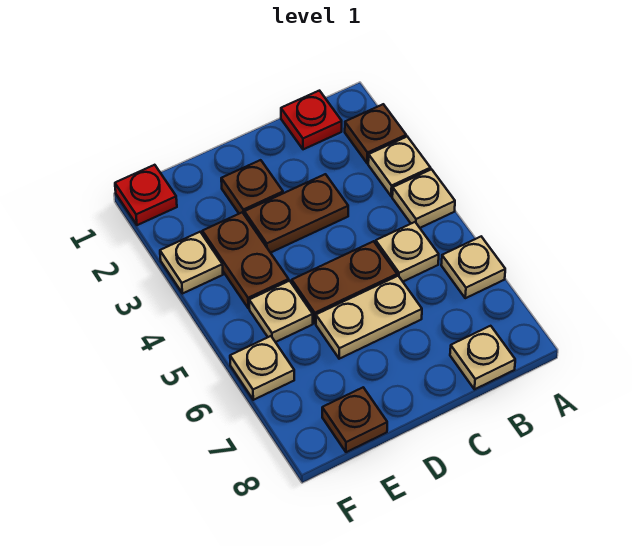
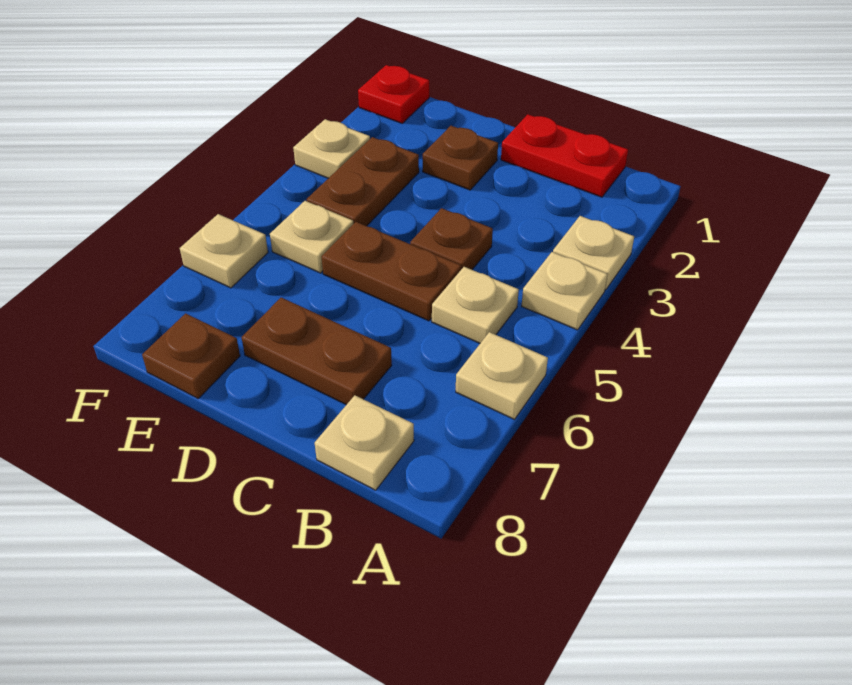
brown 1x1 plate [345,104,406,163] -> brown 1x1 plate moved to [410,208,493,270]
red 1x1 plate [281,91,342,149] -> red 1x2 plate [501,114,628,197]
brown 1x2 plate [244,174,348,253] -> brown 1x2 plate moved to [242,298,392,405]
tan 1x2 plate [316,276,422,359] -> none

